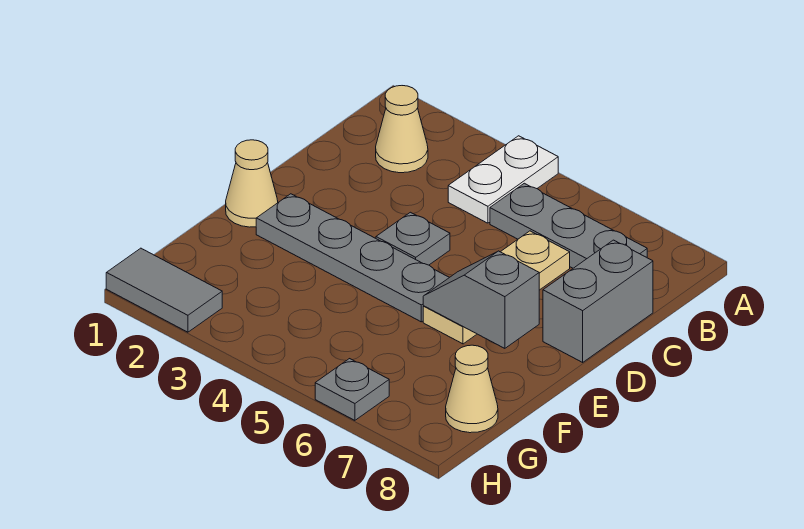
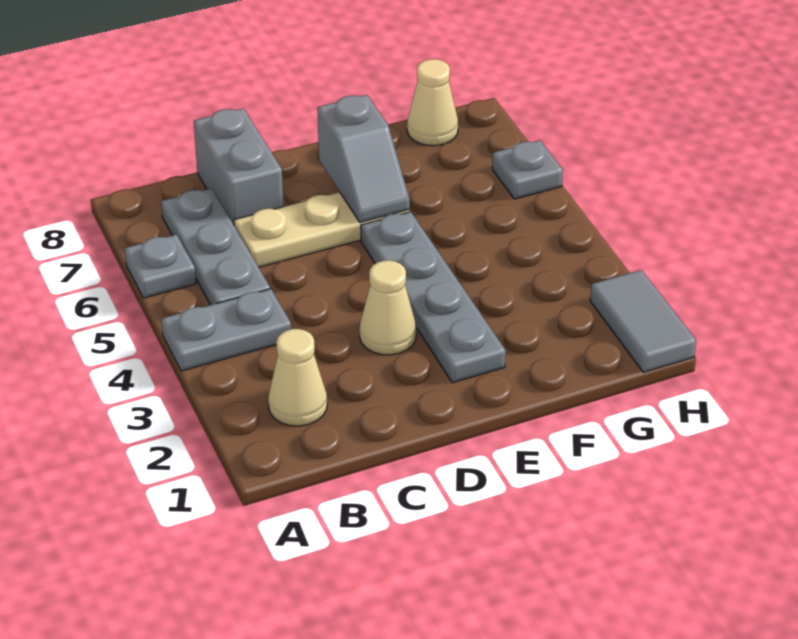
white 1x2 plate [448,136,558,223] -> grey 1x2 plate [161,289,291,371]
grey 1x2 brick [543,240,653,362] -> grey 1x2 brick turned to [194,108,283,225]
grey 1x1 plate [376,212,450,265] -> grey 1x1 plate moved to [125,235,196,298]
tan 1x1 cone [226,140,278,227] -> tan 1x1 cone moved to [360,260,416,355]

